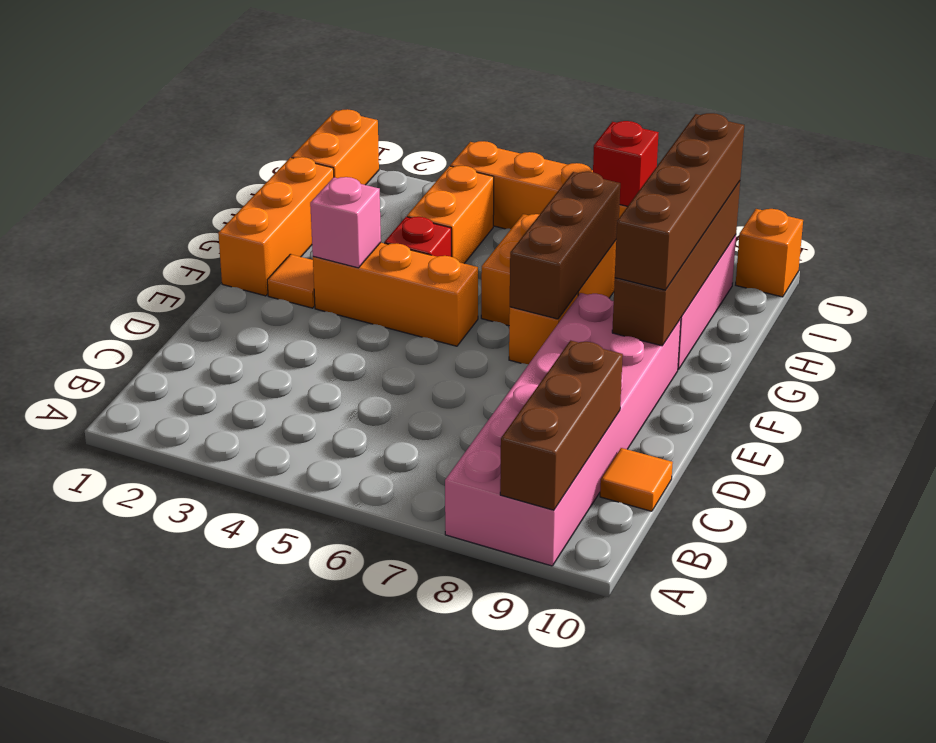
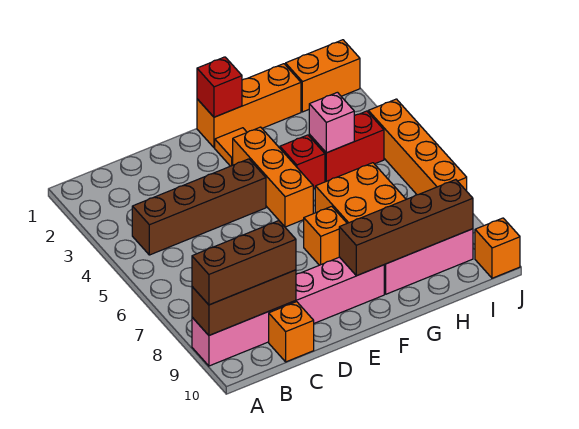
pink 2x6 brick [445,293,681,566] -> pink 1x6 brick [192,257,384,366]
orange 1x1 tile [600,448,673,511] -> orange 1x1 brick [269,302,314,362]
pink 1x1 brick [310,177,381,268] -> pink 1x1 brick moved to [309,92,354,153]
brown 1x3 brick [510,172,620,319] -> brown 1x3 brick moved to [192,221,296,305]
brown 1x4 brick [615,113,744,290] -> brown 1x4 brick moved to [132,159,266,255]
orange 1x2 brick [407,166,494,263] -> red 1x2 brick [309,111,384,182]
red 1x1 brick [593,121,659,206] -> red 1x1 brick moved to [197,57,242,117]

